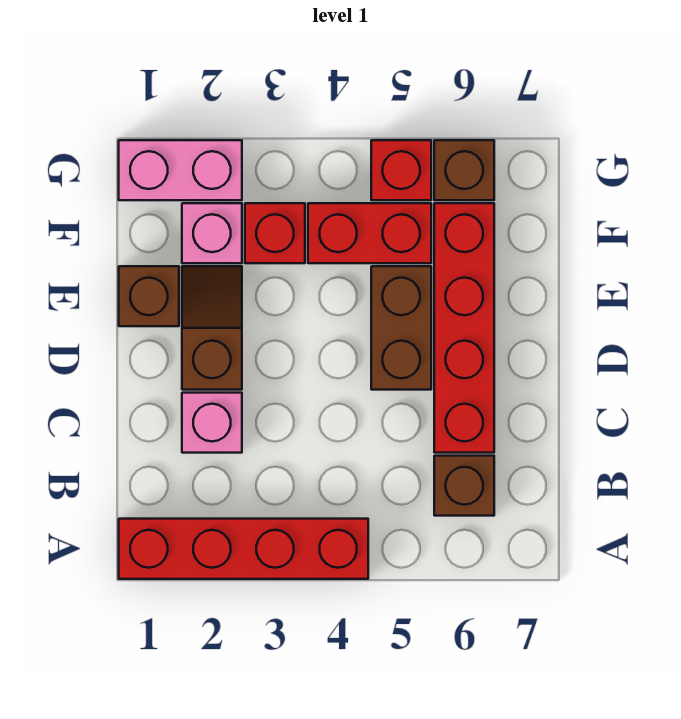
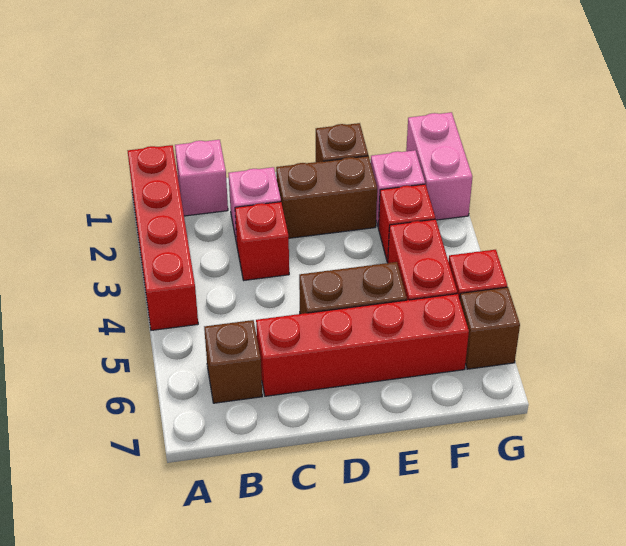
none -> pink 1x1 brick [175,140,228,216]
none -> red 1x1 brick [235,202,289,280]
brown 1x2 slope [182,266,242,390] -> brown 1x2 brick [276,156,377,238]

